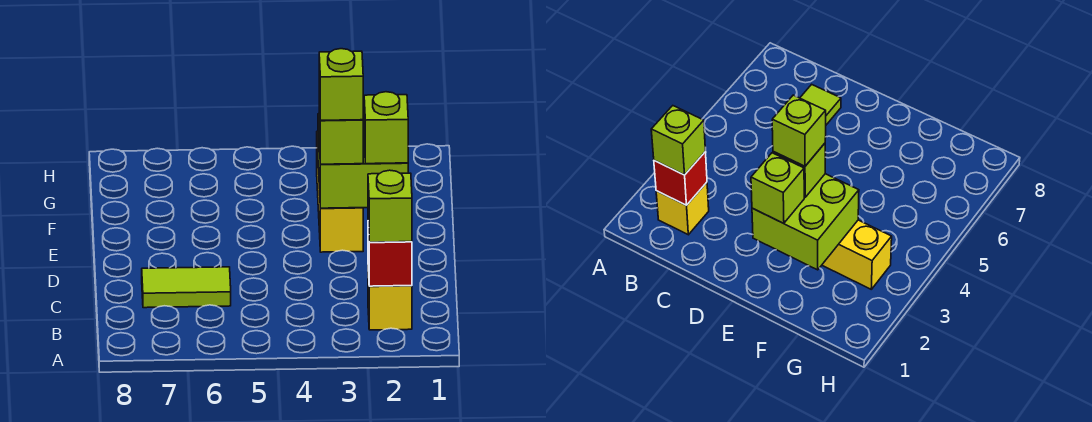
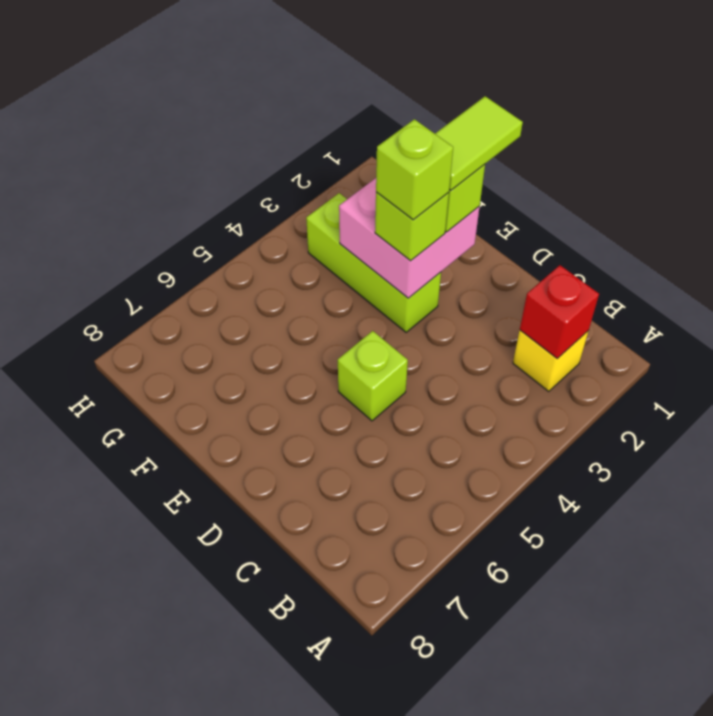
lime 1x1 brick [368,170,412,242] -> lime 1x1 brick moved to [338,331,408,421]
lime 1x2 tile [142,267,231,308] -> lime 1x2 tile moved to [435,96,523,191]
lime 2x2 brick [318,113,408,208] -> pink 2x2 brick [339,178,480,298]
yellow 1x3 brick [317,131,363,252] -> lime 1x3 brick [306,193,441,332]

